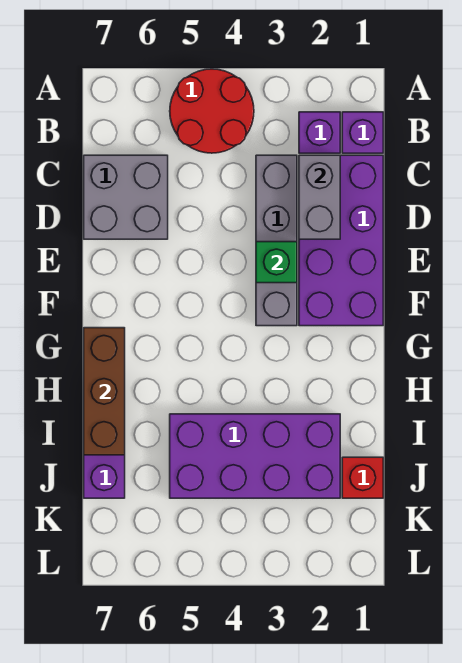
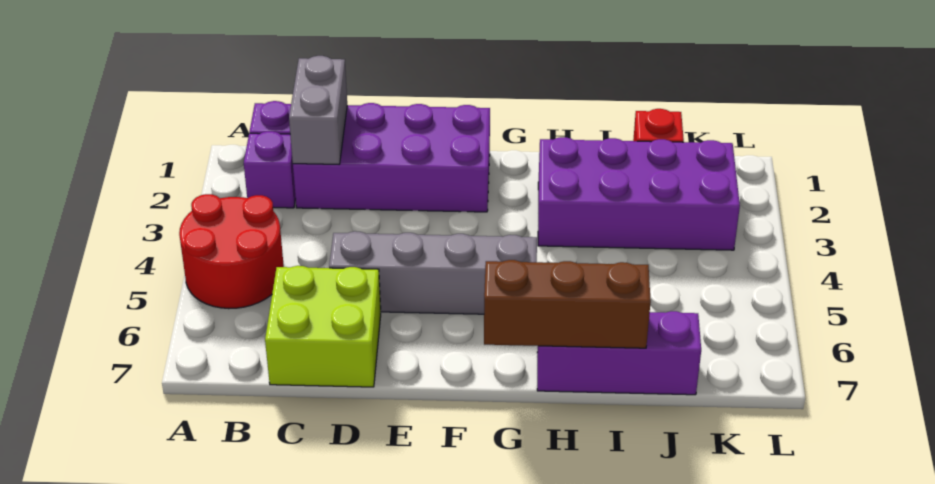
grey 1x2 brick [299,155,340,239] -> grey 1x2 brick turned to [289,56,347,164]
grey 1x4 brick [256,155,297,326] -> grey 1x4 brick moved to [329,231,537,314]
grey 2x2 brick [84,155,168,239] -> lime 2x2 brick [265,266,381,387]
green 1x1 brick [256,242,297,283] -> none
purple 2x4 brick [170,414,340,498] -> purple 2x4 brick turned to [538,137,740,250]

